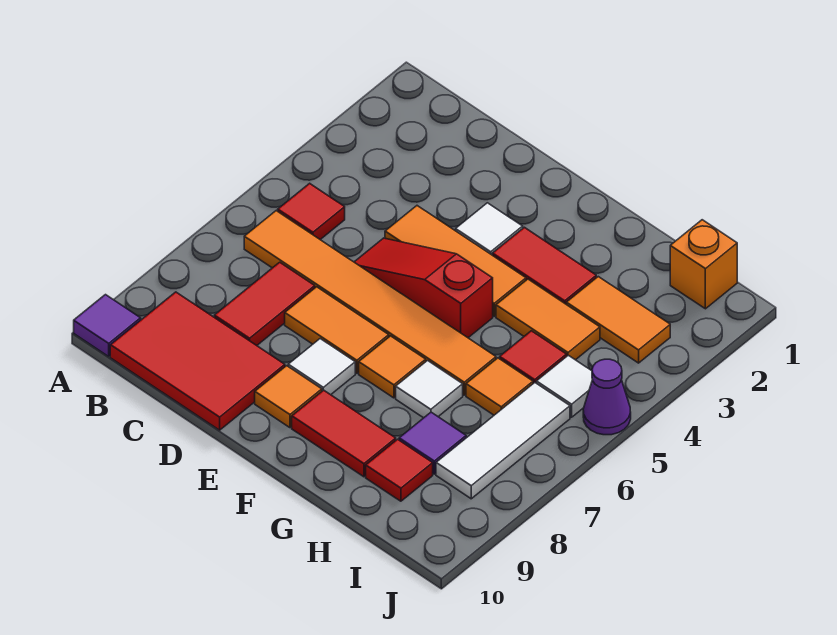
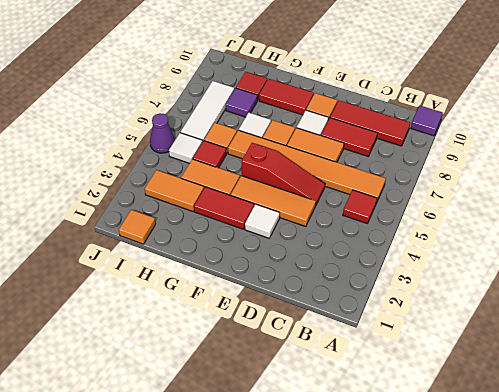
red 2x3 tile [110,292,285,430] -> red 1x3 tile [330,101,410,146]
red 1x2 tile [214,262,315,345] -> red 1x2 tile turned to [321,118,377,156]
orange 1x1 brick [670,220,737,309] -> orange 1x1 tile [119,210,156,244]

